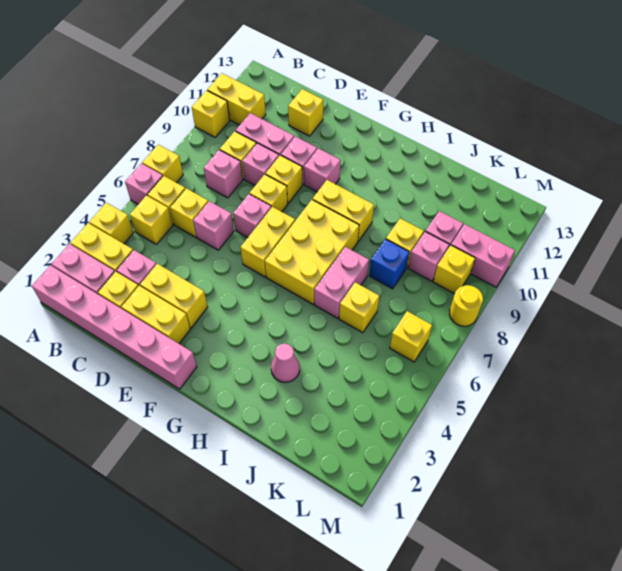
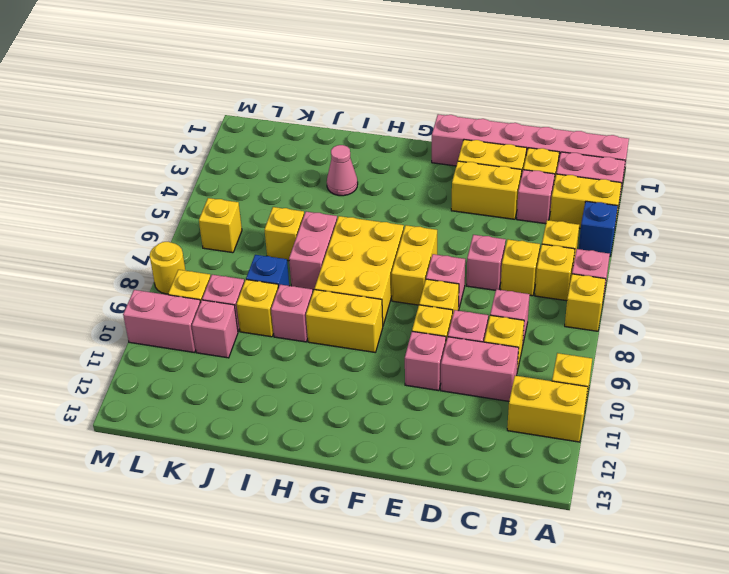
yellow 1x1 brick [89,203,133,244] -> blue 1x1 brick [579,201,618,256]
yellow 1x1 brick [288,89,323,136] -> none
pink 1x1 brick [304,148,341,192] -> pink 1x1 brick moved to [271,285,313,342]

